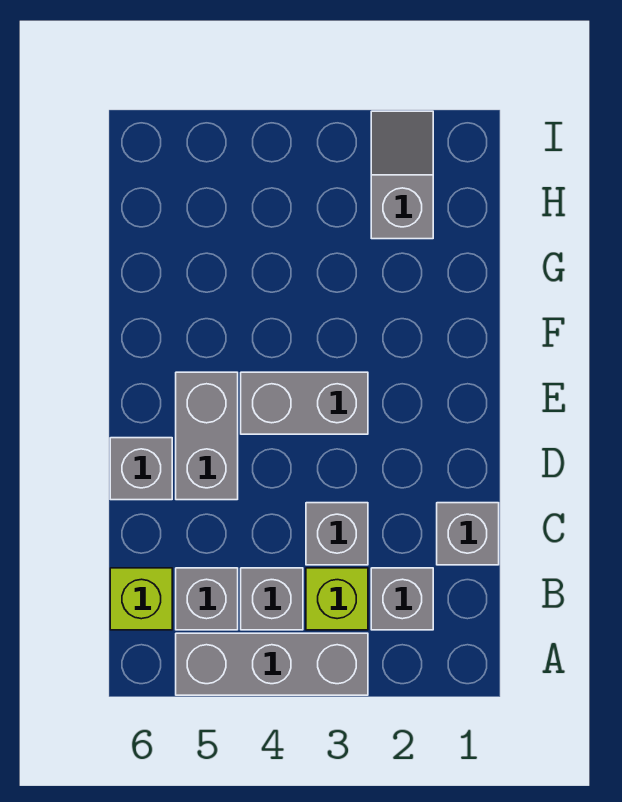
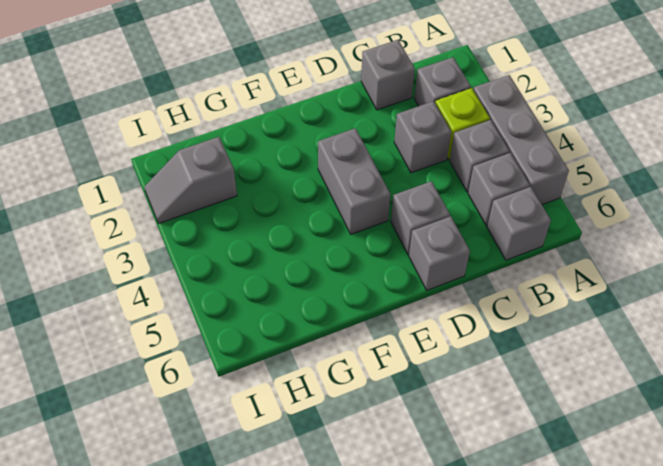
lime 1x1 brick [110,568,172,630] -> grey 1x1 brick [487,187,551,260]
grey 1x2 brick [176,372,238,500] -> grey 1x1 brick [391,181,450,255]

